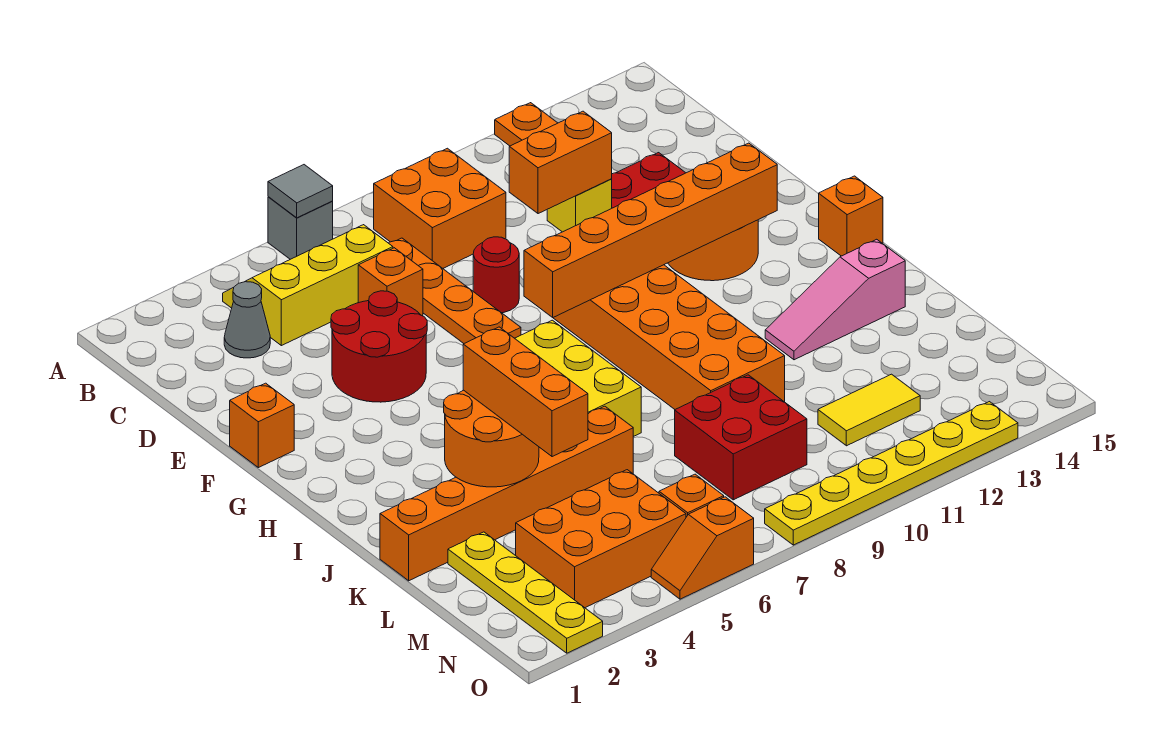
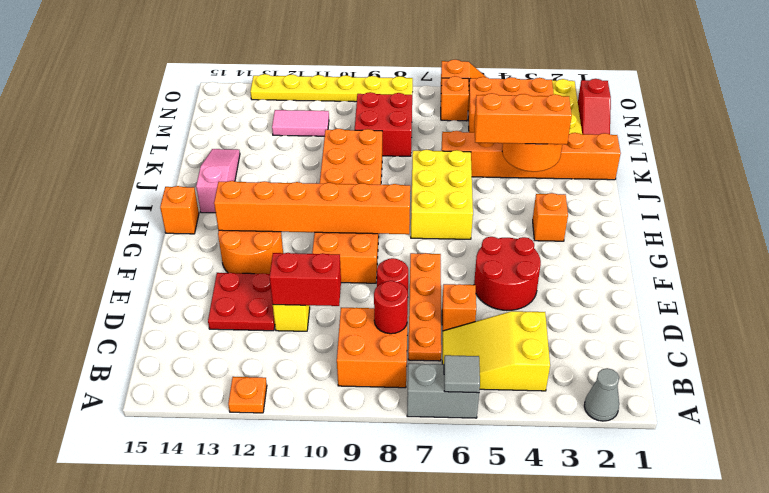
grey 1x1 brick [268,197,333,259] -> grey 1x2 brick [407,364,479,418]
yellow 2x3 slope [223,225,393,346] -> yellow 2x3 slope turned to [442,311,550,391]
grey 1x1 cone [224,282,270,358] -> grey 1x1 cone moved to [584,368,619,421]
none -> red 1x1 round brick [374,281,408,334]
orange 1x2 brick [509,111,612,214] -> red 1x2 brick [269,253,341,306]
orange 1x1 brick [230,383,294,468] -> orange 1x1 brick moved to [533,193,568,241]
orange 1x3 brick [463,327,588,457] -> orange 1x3 brick turned to [474,93,572,144]
pink 1x3 slope [765,239,905,360] -> pink 1x3 slope turned to [196,149,240,213]
none -> red 1x2 slope [578,79,611,135]
yellow 1x2 tile [818,374,920,446] -> pink 1x2 tile [272,110,329,136]

